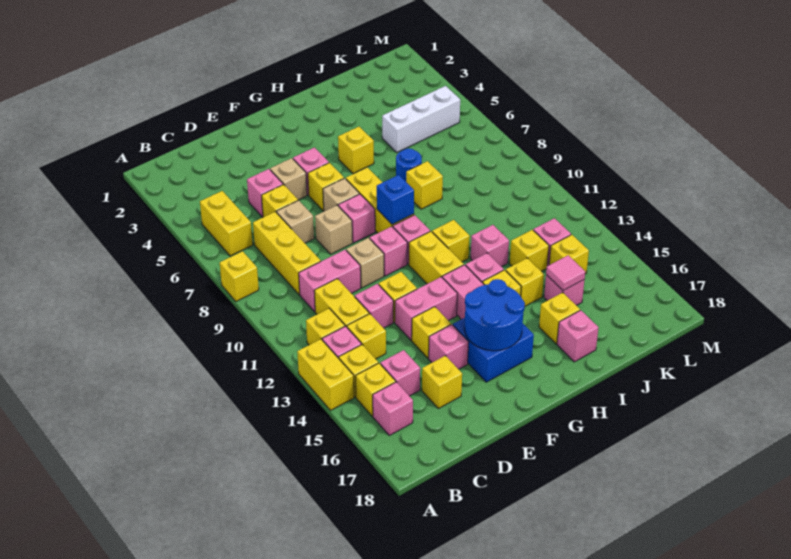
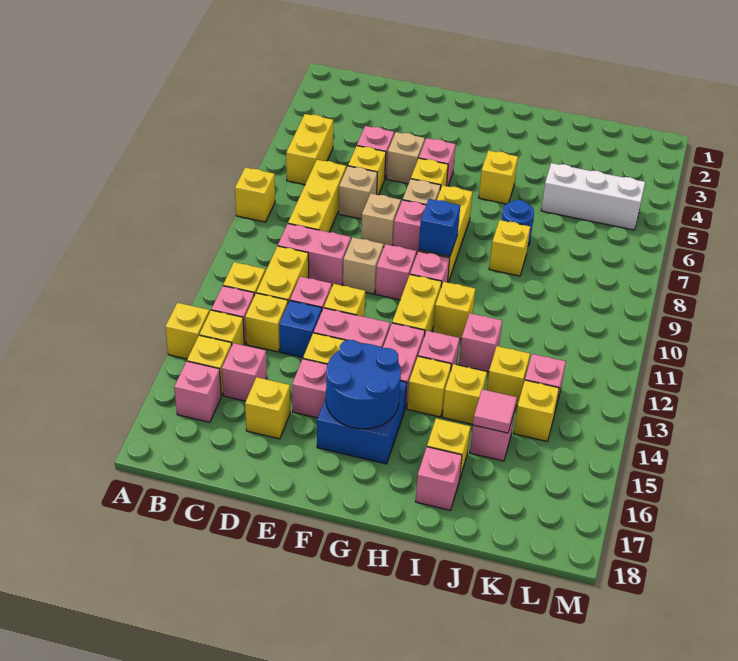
yellow 1x2 brick [297,339,354,410] -> yellow 1x1 brick [165,303,210,359]
none -> blue 1x1 brick [279,301,322,358]

